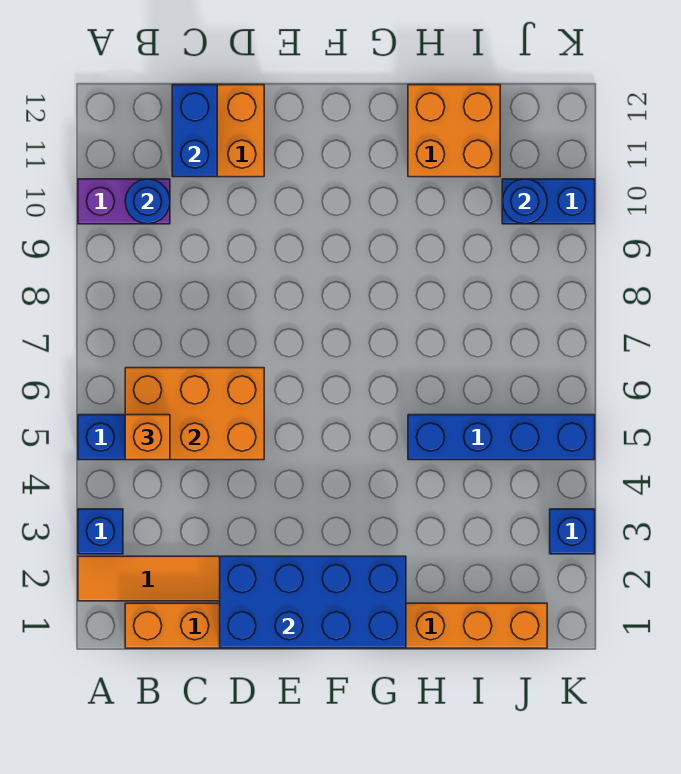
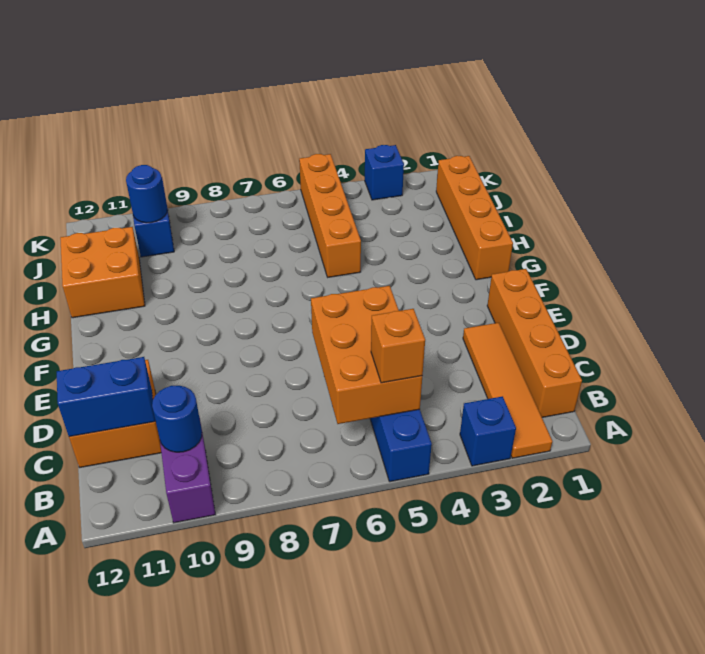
blue 2x4 brick [220,556,406,648] -> none
blue 1x4 brick [408,415,595,460] -> orange 1x4 brick [299,154,361,277]

